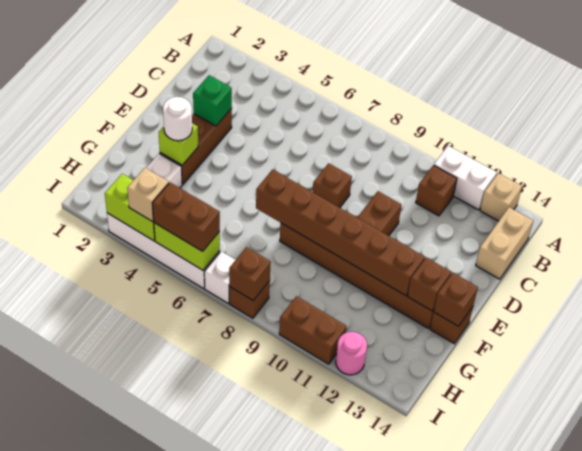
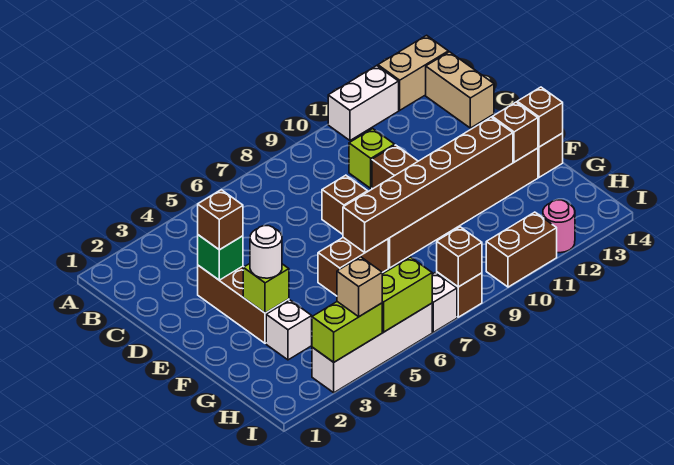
tan 1x1 brick [480,173,522,221] -> tan 1x2 brick [378,35,448,110]
brown 1x1 brick [416,165,457,216] -> brown 1x1 brick moved to [198,190,243,250]
none -> lime 1x1 brick [349,129,395,188]
brown 1x2 brick [152,183,220,251] -> brown 1x2 brick moved to [318,238,388,296]

